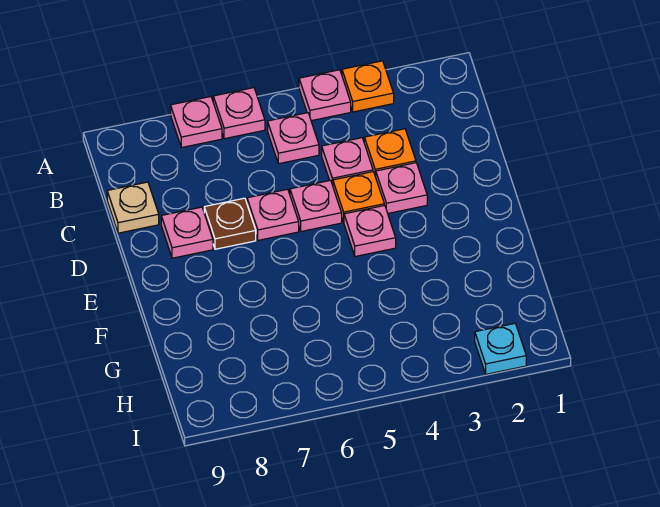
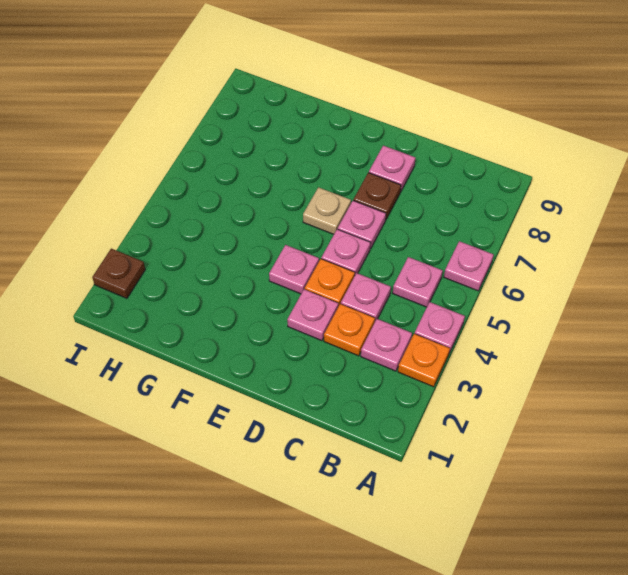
pink 1x1 plate [171,97,222,148] -> pink 1x1 plate moved to [361,319,412,371]
tan 1x1 plate [107,182,159,233] -> tan 1x1 plate moved to [303,187,351,234]
cyan 1x1 plate [475,323,526,374] -> brown 1x1 plate [92,249,145,298]

